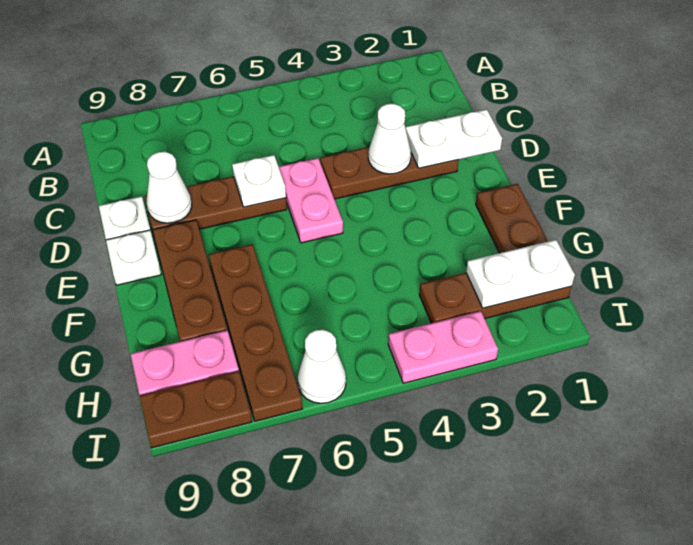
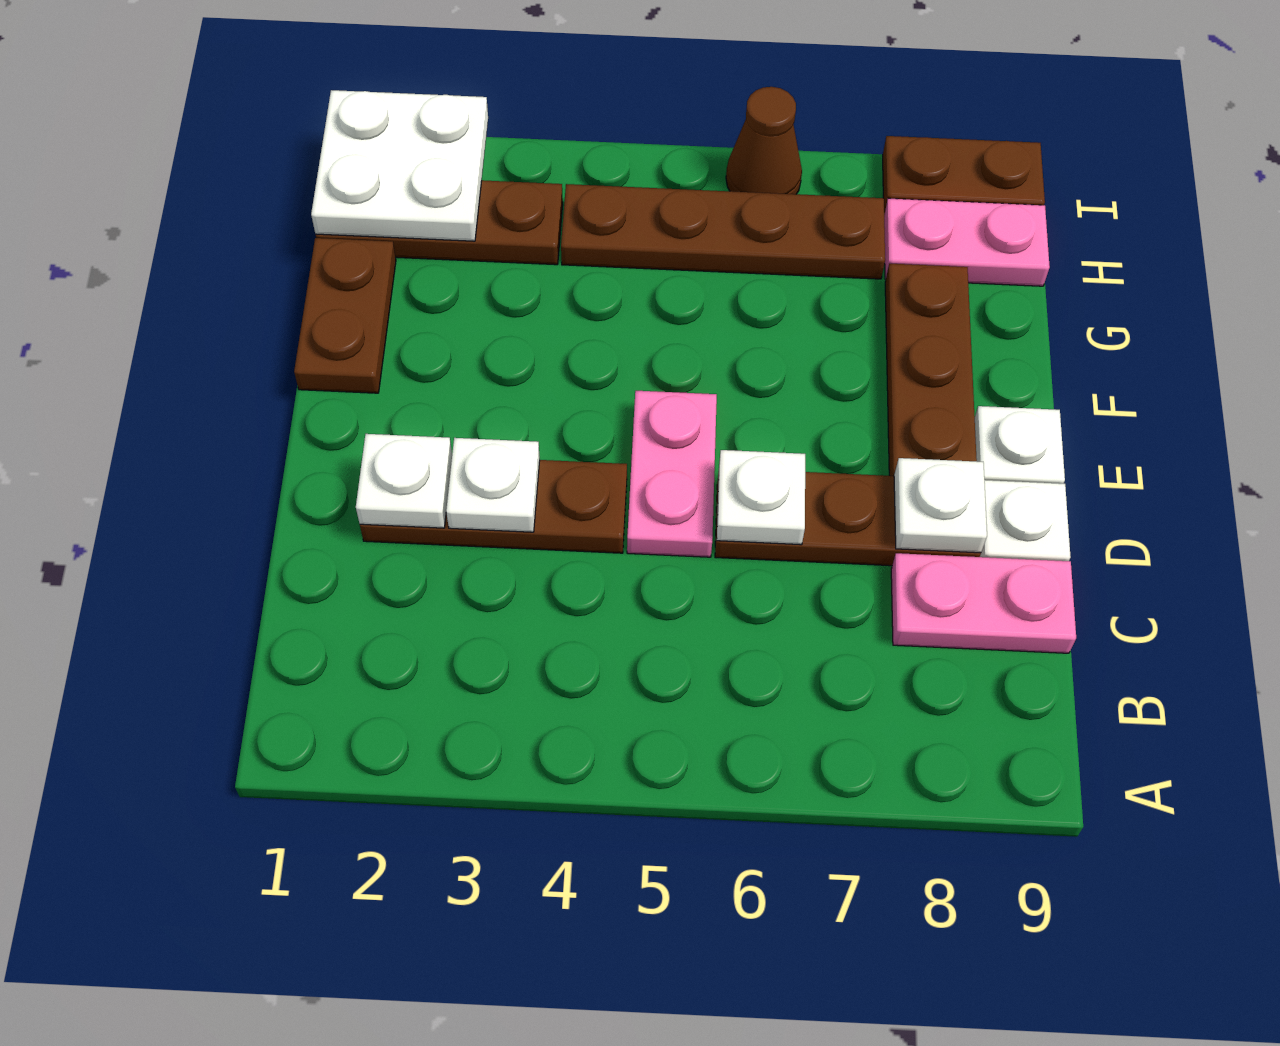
white 1x2 plate [406,109,502,168] -> white 1x1 plate [356,434,452,528]
white 1x1 cone [368,104,411,174] -> white 1x1 plate [446,438,540,532]
white 1x1 cone [147,152,192,223] -> white 1x1 plate [894,458,987,553]
brown 1x4 plate [209,244,302,421] -> brown 1x4 plate turned to [561,184,885,279]
white 1x2 plate [466,240,575,308] -> white 2x2 plate [311,90,488,241]
pink 1x2 plate [388,311,498,383] -> pink 1x2 plate moved to [891,553,1076,653]
white 1x1 cone [297,330,346,403] -> brown 1x1 cone [726,87,802,194]

